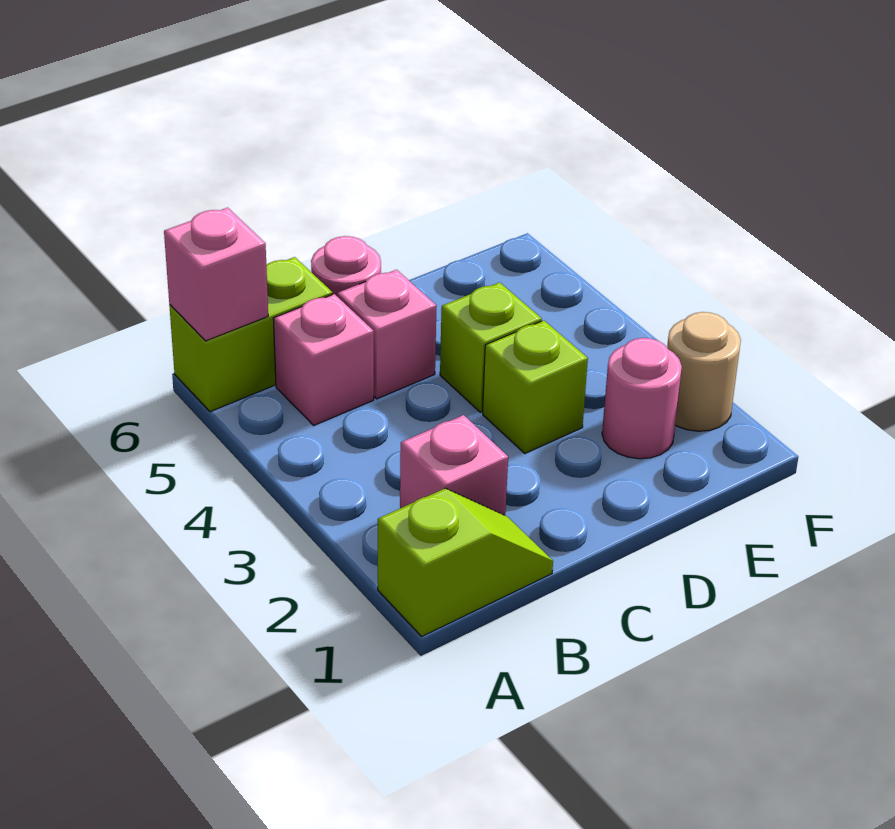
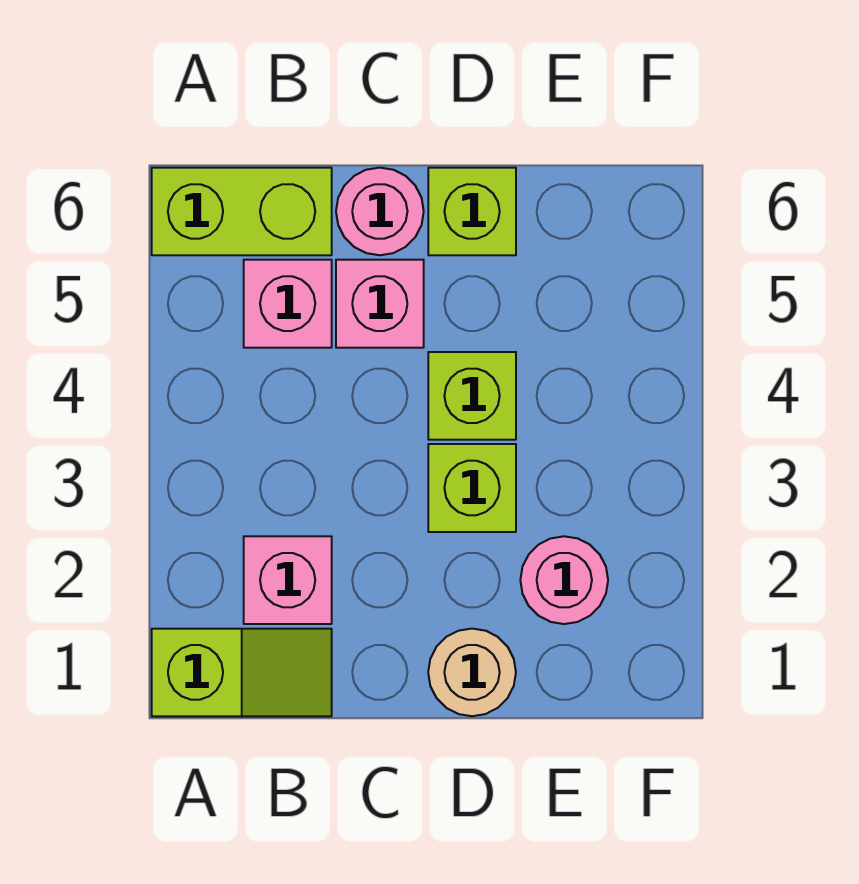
pink 1x1 brick [164,208,268,341] -> none
none -> lime 1x1 brick [428,168,516,255]
tan 1x1 round brick [667,312,741,431] -> tan 1x1 round brick moved to [428,629,516,716]

